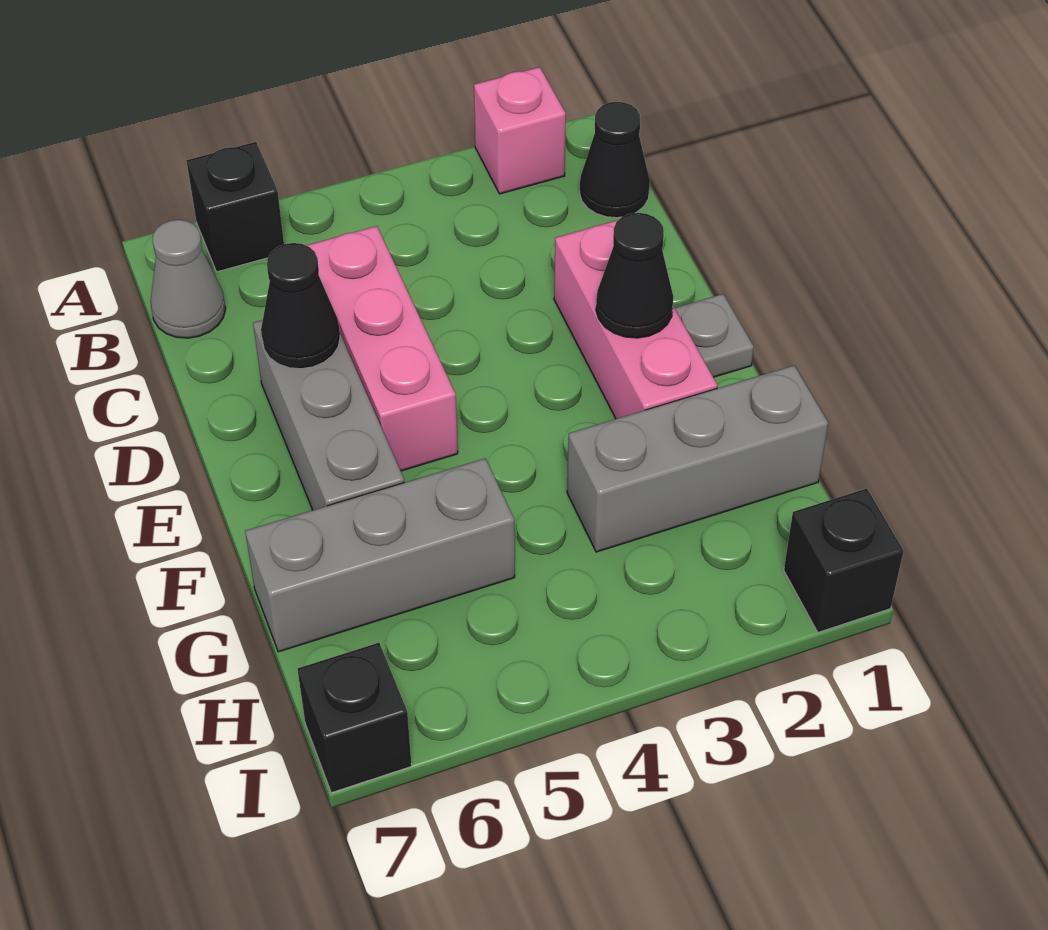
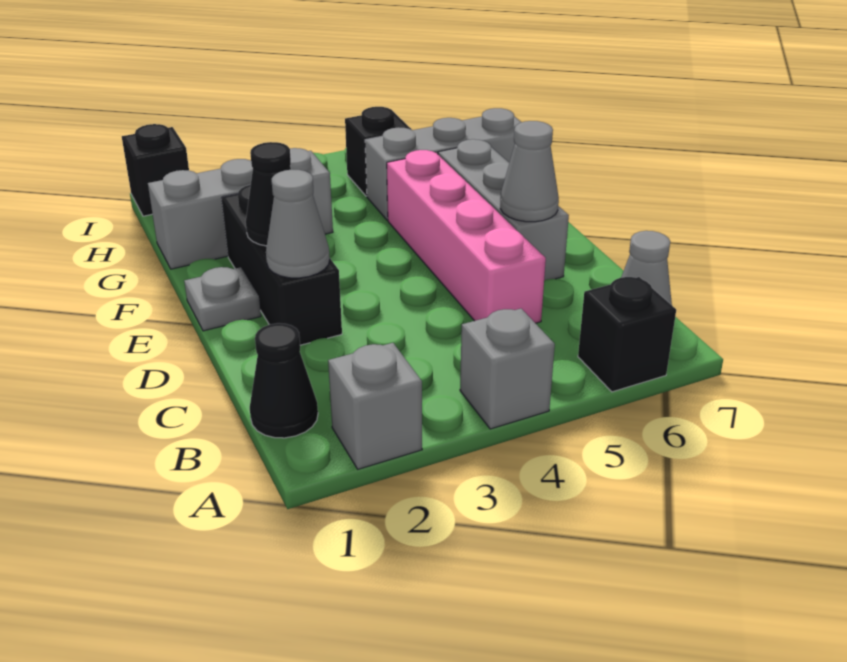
pink 1x1 brick [474,67,566,194] -> grey 1x1 brick [328,343,422,469]
none -> grey 1x1 brick [460,309,555,429]
pink 1x3 brick [306,226,458,471] -> pink 1x4 brick [387,150,546,323]
pink 1x3 brick [554,220,718,419] -> black 1x3 brick [221,185,342,345]
none -> grey 1x1 cone [266,170,330,278]
black 1x1 cone [261,243,340,369] -> grey 1x1 cone [500,121,559,222]
black 1x1 brick [298,643,412,793] -> black 1x1 brick moved to [345,107,411,196]

